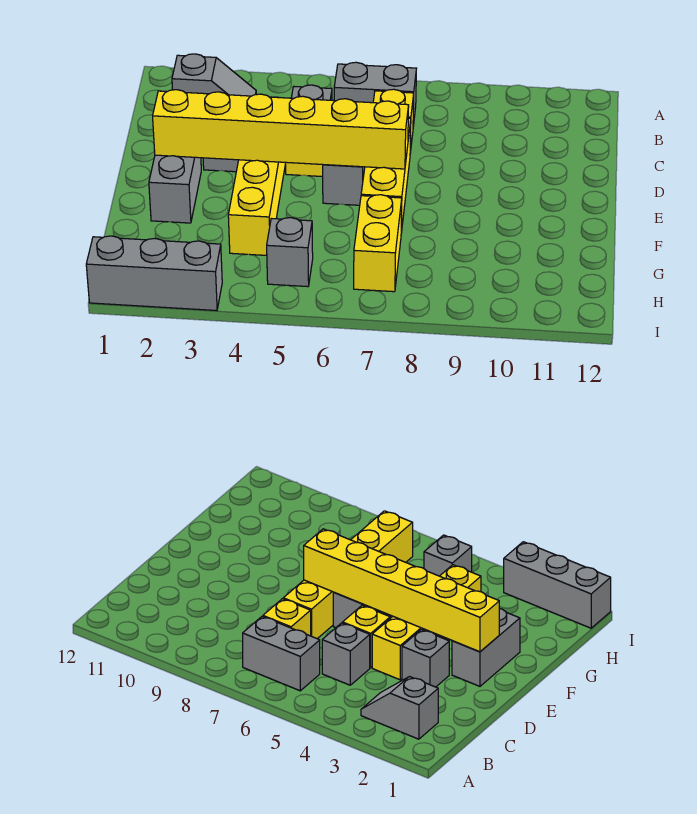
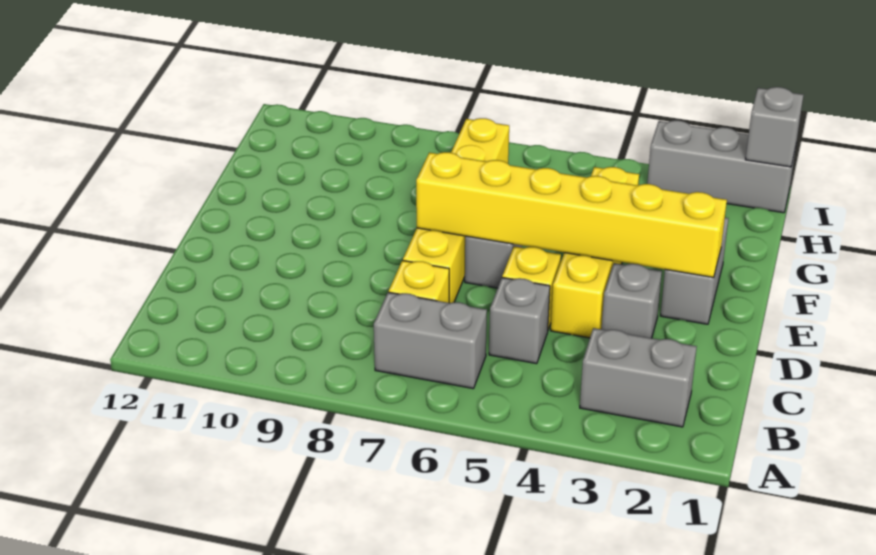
grey 1x2 slope [172,54,256,96] -> grey 1x2 brick [580,328,697,427]
grey 1x1 brick [267,218,313,287] -> grey 1x1 brick moved to [745,87,803,167]

